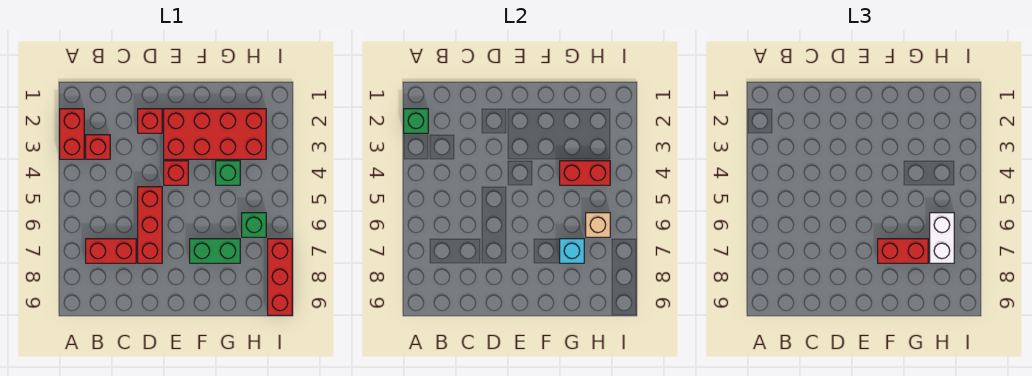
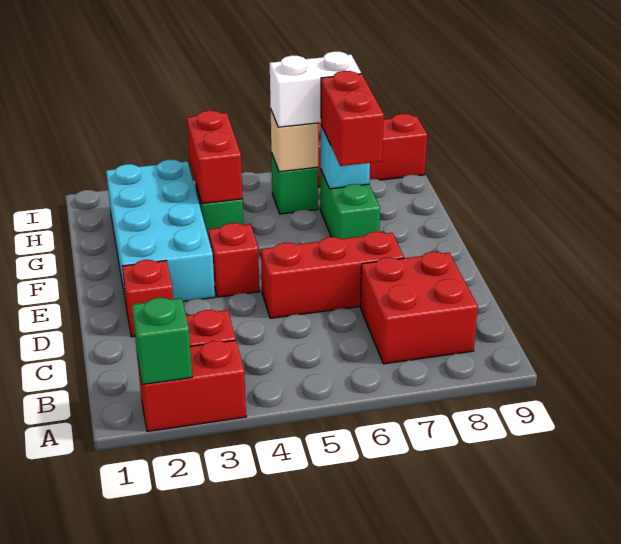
red 1x2 brick [86,239,136,263] -> red 2x2 brick [360,252,478,364]
red 2x4 brick [164,109,266,159] -> cyan 2x4 brick [106,160,215,302]

